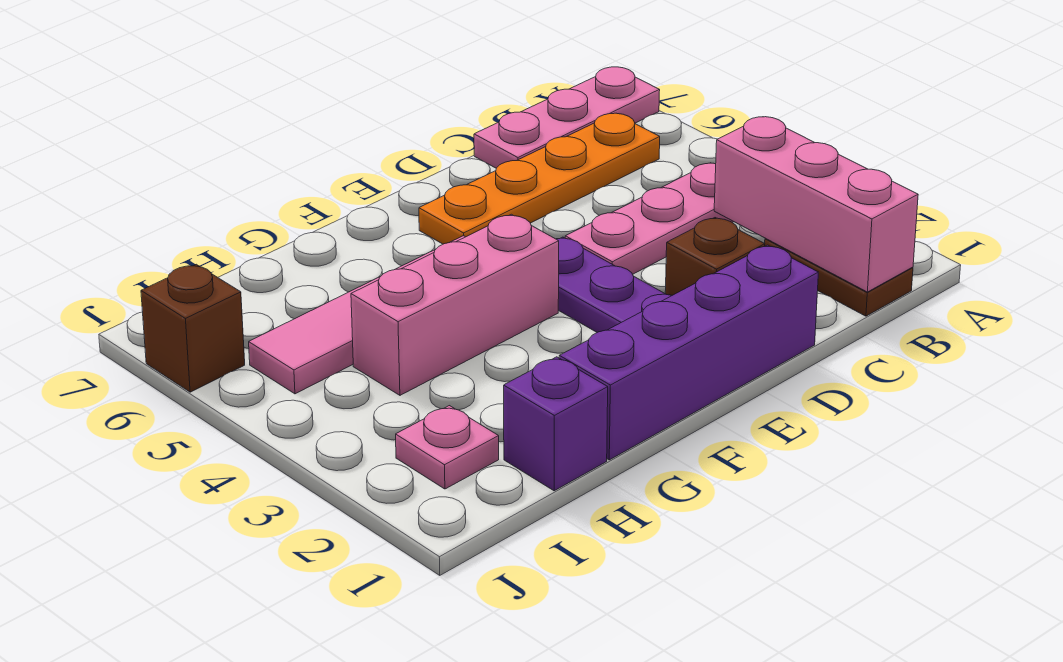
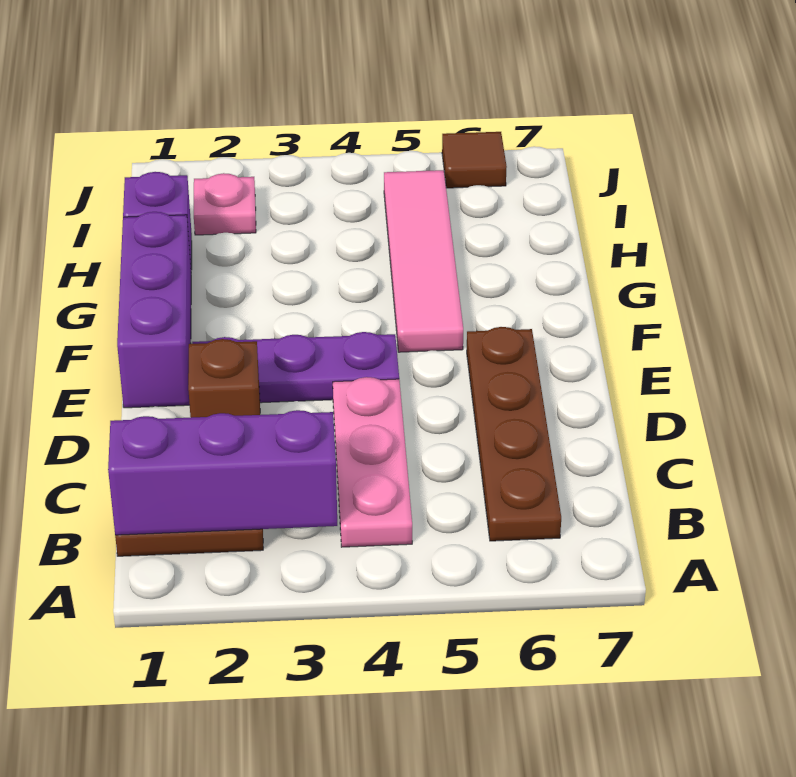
pink 1x3 plate [474,67,660,168] -> none
pink 1x3 brick [714,117,918,292] -> purple 1x3 brick [108,410,337,535]
orange 1x4 plate [419,113,660,244] -> brown 1x4 plate [467,327,561,541]
purple 1x4 brick [559,245,818,460] -> purple 1x3 brick [117,212,191,408]
pink 1x3 brick [351,214,559,395] -> none
brown 1x1 brick [141,264,245,392] -> brown 1x1 tile [442,132,507,188]

